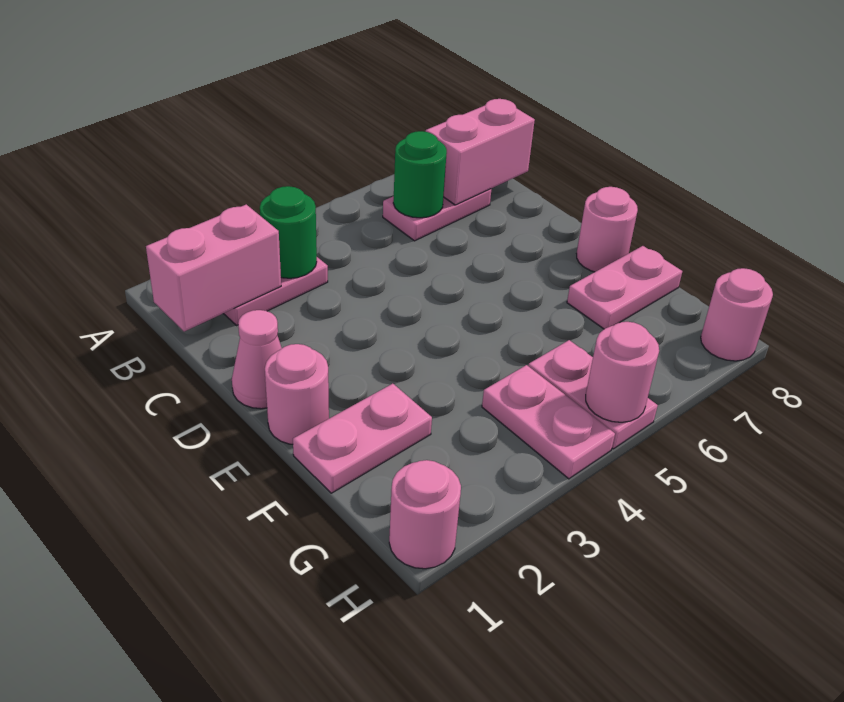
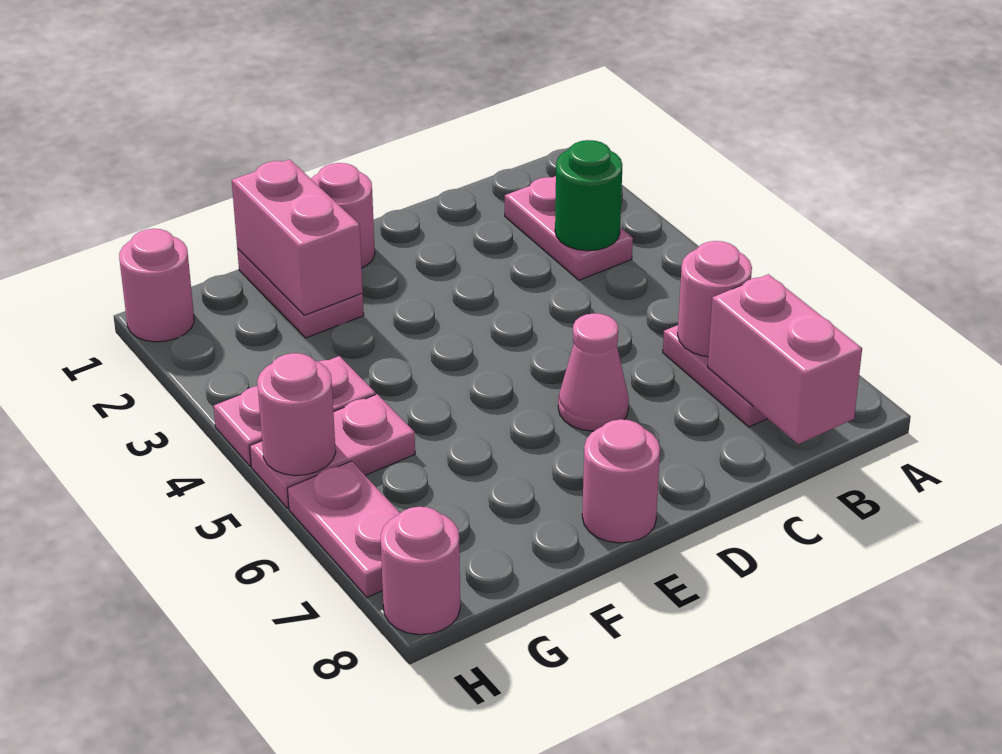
pink 1x2 brick [146,204,281,332] -> pink 1x2 brick moved to [232,160,363,315]
green 1x1 round brick [393,131,447,218] -> pink 1x1 round brick [678,241,752,357]
pink 1x1 cone [232,310,282,409] -> pink 1x1 cone moved to [558,313,629,431]
pink 1x2 plate [567,246,682,329] -> pink 1x2 plate moved to [288,461,400,597]

